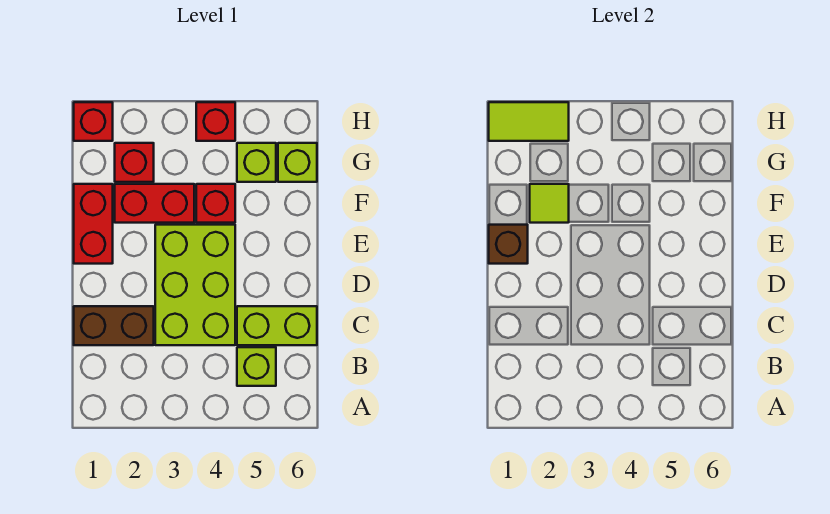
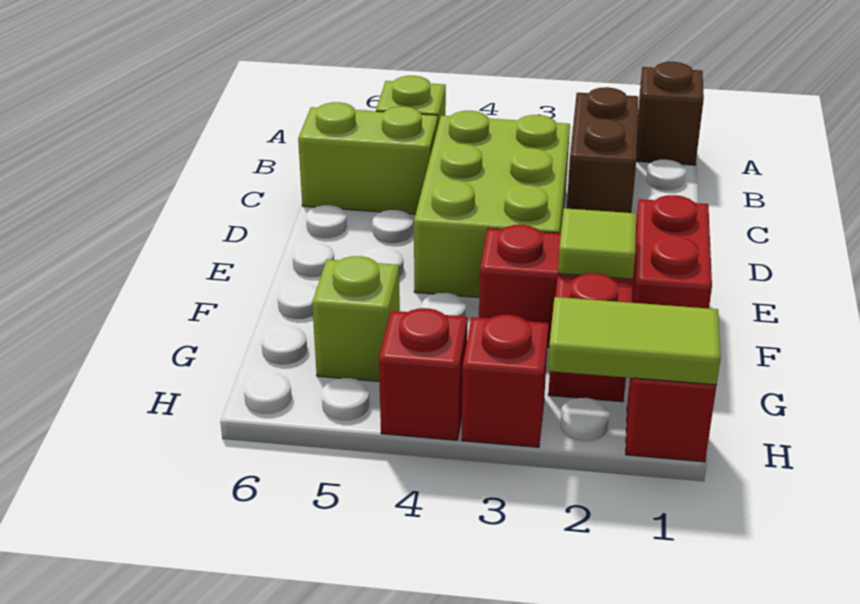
brown 1x2 brick [74,306,154,345] -> brown 1x2 brick turned to [567,87,638,213]
brown 1x1 brick [489,225,528,264] -> brown 1x1 brick moved to [636,62,704,165]
red 1x1 brick [196,184,235,223] -> red 1x1 brick moved to [462,315,549,447]
lime 1x1 brick [278,143,317,182] -> none

